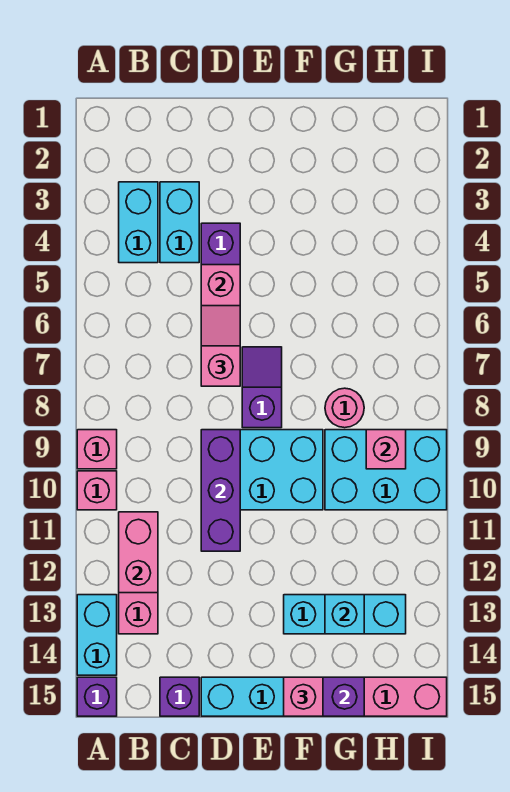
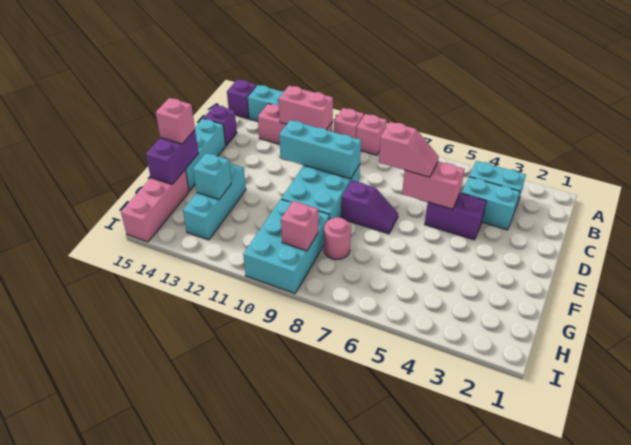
purple 1x3 brick [201,430,240,551] -> cyan 1x3 brick [279,120,361,179]

